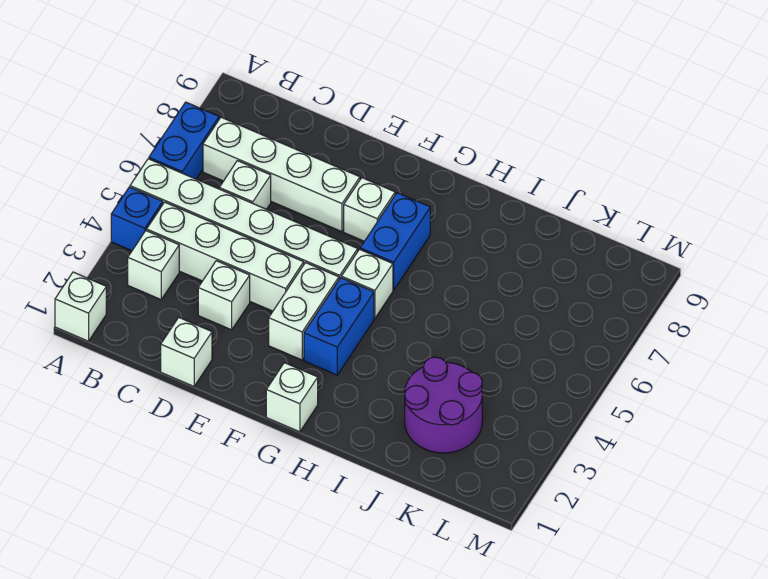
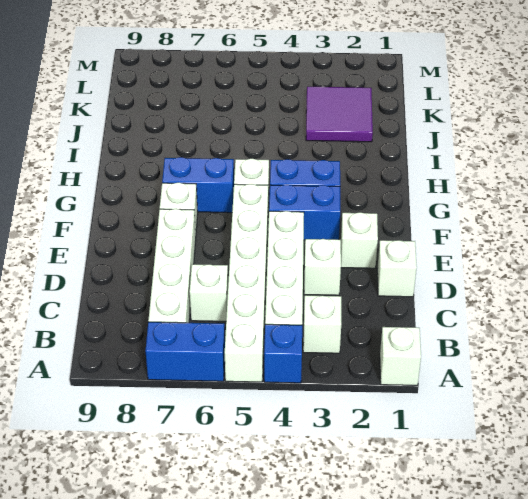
white 1x2 brick [269,263,339,360] -> blue 1x2 brick [269,185,340,240]
white 1x1 brick [266,363,318,432] -> white 1x1 brick moved to [341,212,378,268]
purple 2x2 round brick [405,357,482,453] -> purple 2x2 tile [306,87,373,142]

